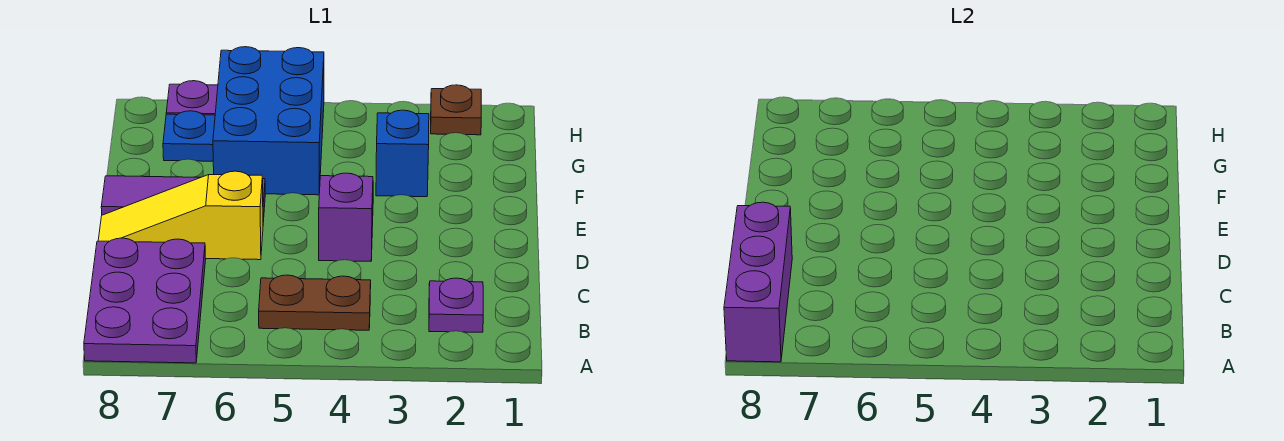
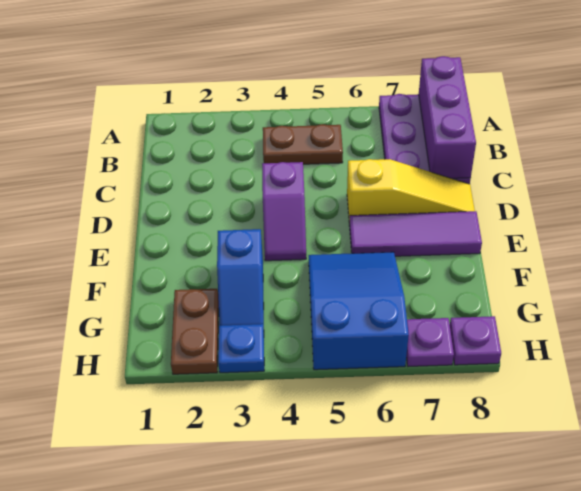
purple 1x1 plate [429,278,483,332] -> purple 1x1 plate moved to [450,316,501,365]
blue 2x3 brick [213,47,324,195] -> blue 2x3 slope [309,252,409,370]
blue 1x1 plate [163,111,215,161] -> blue 1x1 plate moved to [218,324,264,373]
brown 1x1 plate [431,85,481,135] -> brown 1x2 plate [171,289,219,374]

